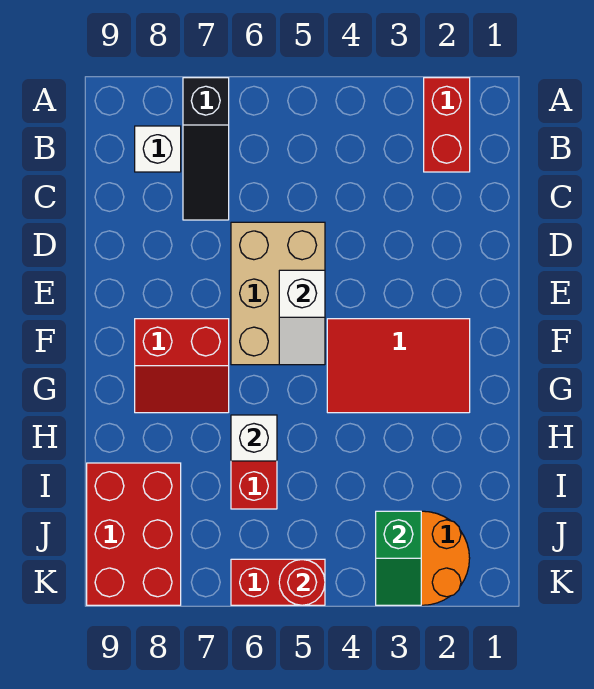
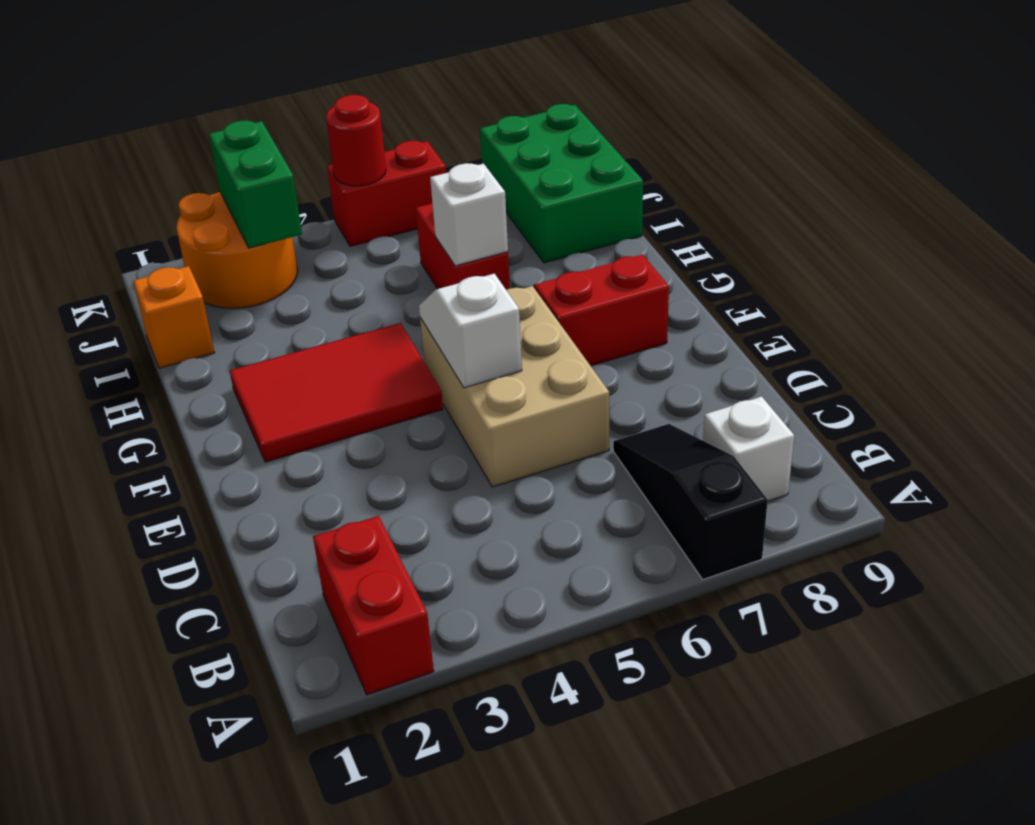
none -> orange 1x1 brick [133,266,214,368]
red 2x3 brick [87,463,181,605] -> green 2x3 brick [480,104,643,263]
green 1x2 slope [376,511,421,605] -> green 1x2 brick [209,121,302,248]

